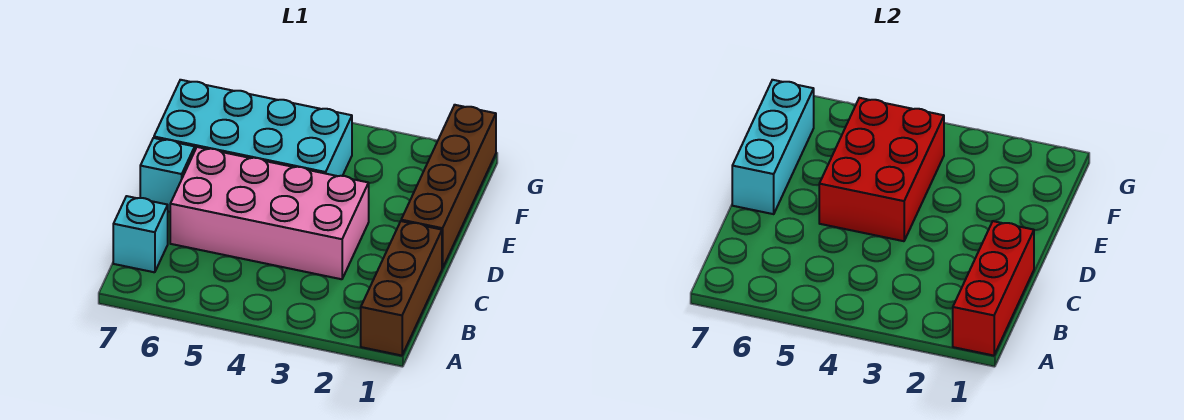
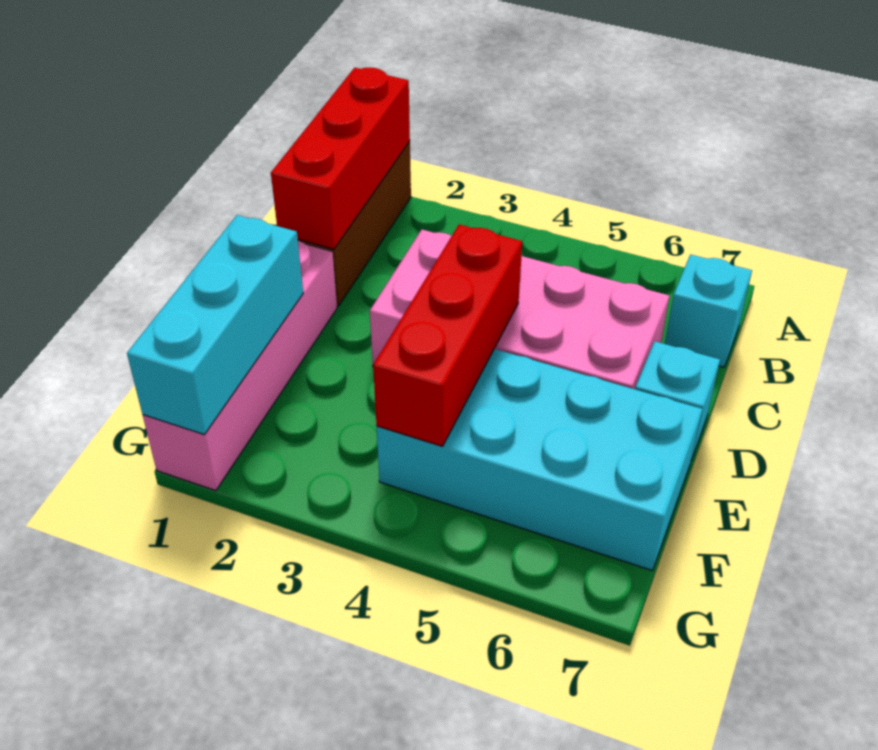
brown 1x4 brick [401,105,496,268] -> pink 1x4 brick [143,241,337,491]
red 2x3 brick [819,98,944,241] -> red 1x3 brick [373,225,522,447]
cyan 1x3 brick [732,80,814,214] -> cyan 1x3 brick moved to [127,215,303,434]

